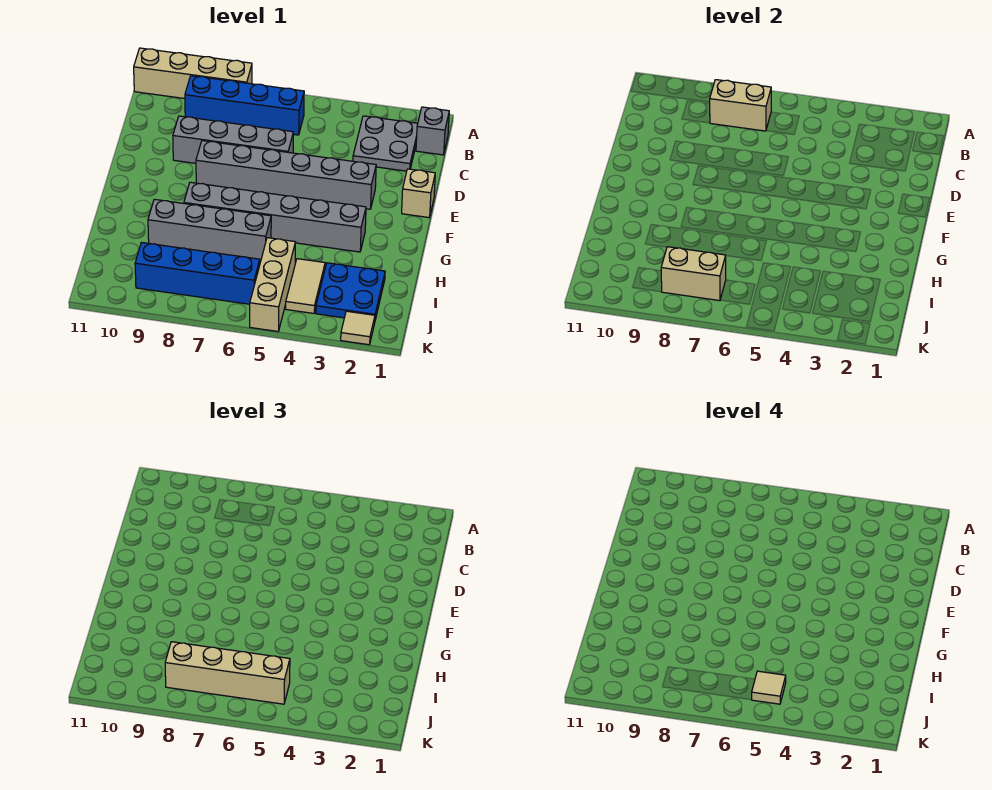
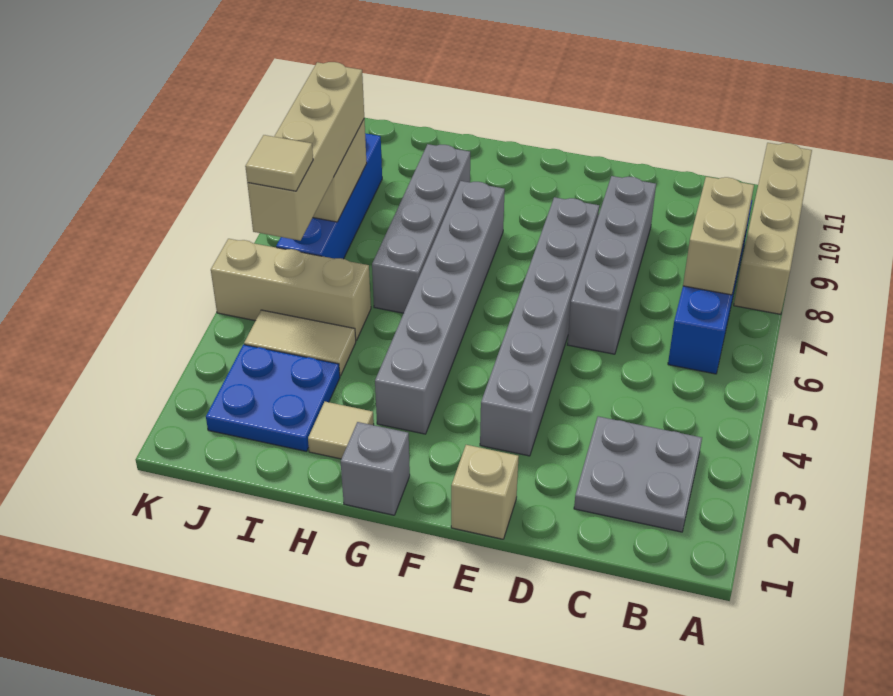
grey 1x1 brick [416,107,449,155] -> grey 1x1 brick moved to [341,422,410,515]
tan 1x1 tile [341,311,375,345] -> tan 1x1 tile moved to [308,402,374,459]

